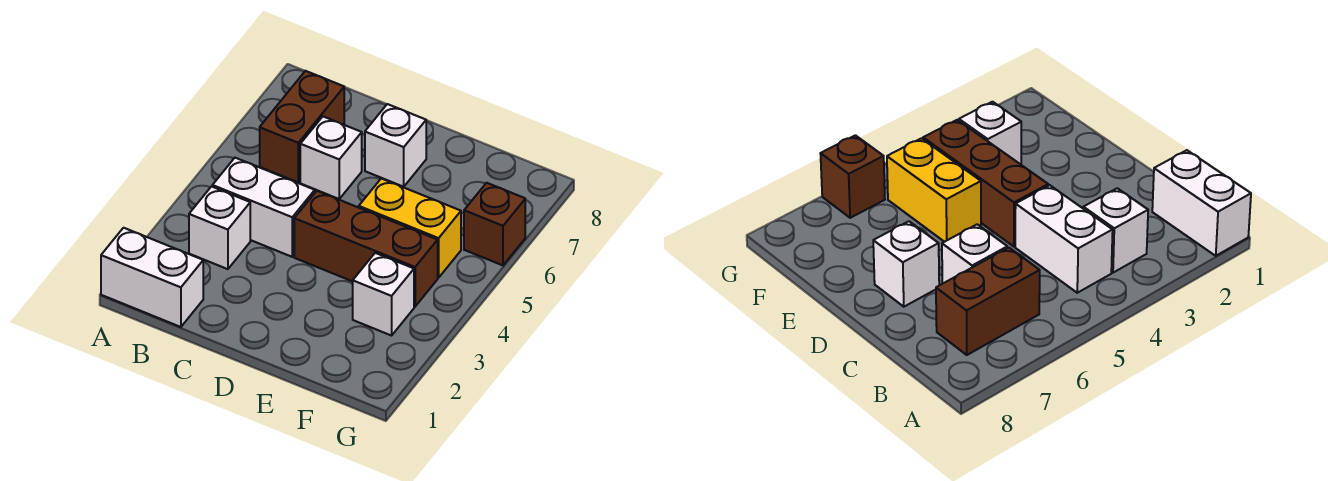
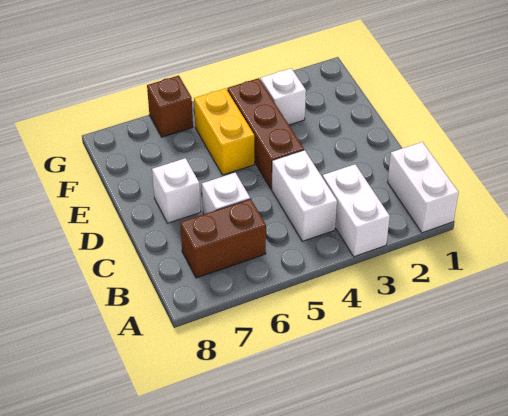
white 1x1 brick [189,187,250,269] -> white 1x2 brick [323,164,390,257]

